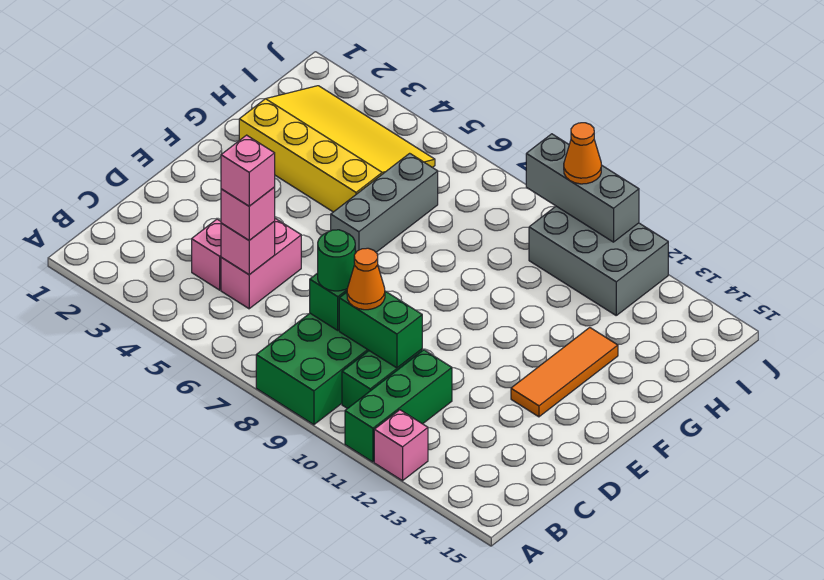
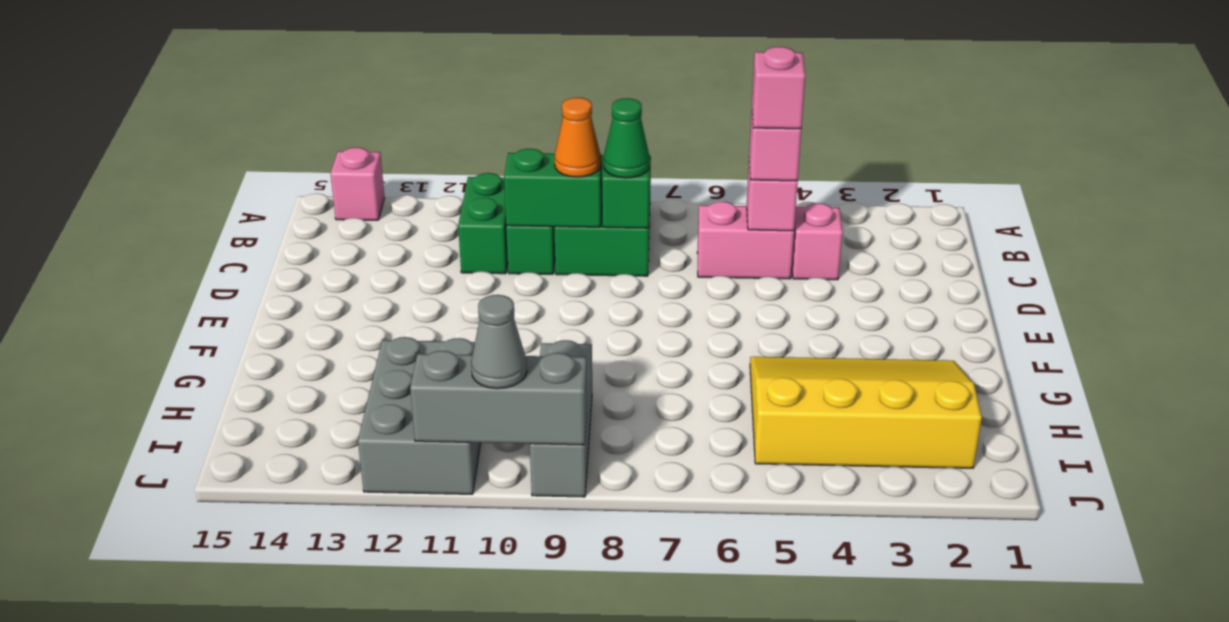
green 1x3 brick [345,350,452,462] -> green 1x2 brick [458,173,508,274]
pink 1x1 brick [374,410,428,481] -> pink 1x1 brick moved to [331,148,385,220]
pink 1x2 brick [221,218,301,309] -> pink 1x2 brick turned to [697,202,794,279]
green 1x1 round brick [318,230,355,291] -> green 1x1 cone [603,98,650,178]
orange 1x3 tile [511,327,618,417] -> none
grey 1x3 brick [331,153,438,253] -> grey 1x3 brick moved to [530,340,592,497]
yellow 3x4 slope [239,86,435,212] -> yellow 3x4 slope turned to [750,357,982,468]
grey 2x3 brick [529,206,668,315] -> grey 2x3 brick turned to [358,337,481,494]
orange 1x1 cone [564,123,601,184] -> grey 1x1 cone [471,295,527,389]

